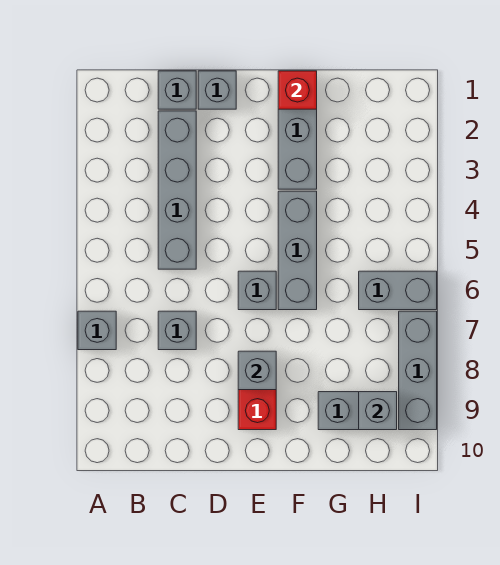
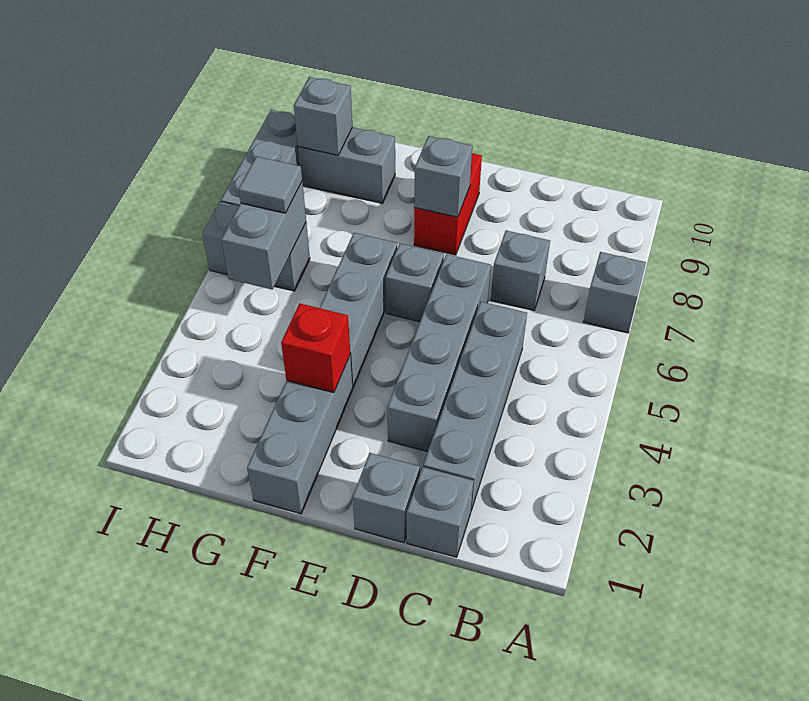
none -> grey 1x4 brick [387,254,491,452]
red 1x1 brick [278,71,317,109] -> red 1x1 brick moved to [281,304,350,393]
none -> grey 1x2 brick [221,182,306,290]
none -> grey 1x1 tile [238,156,302,213]

